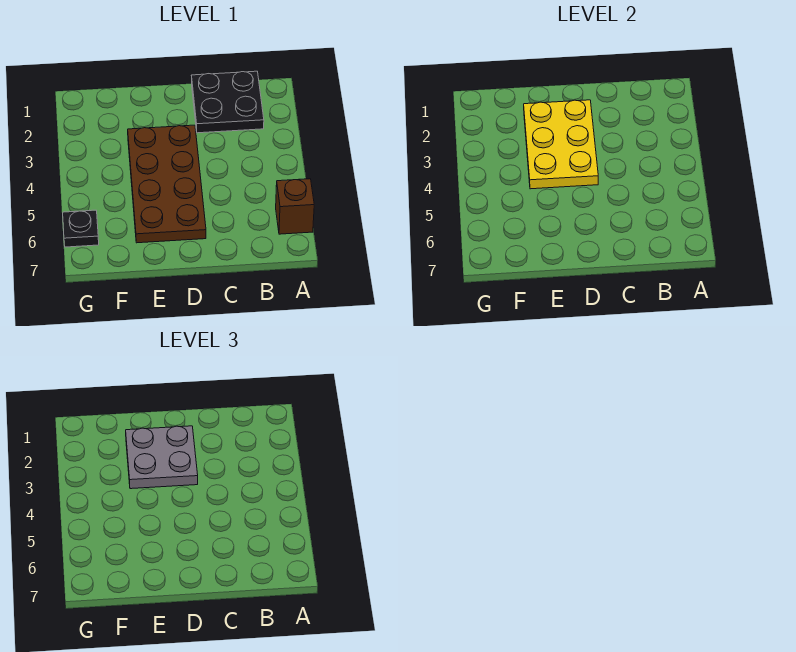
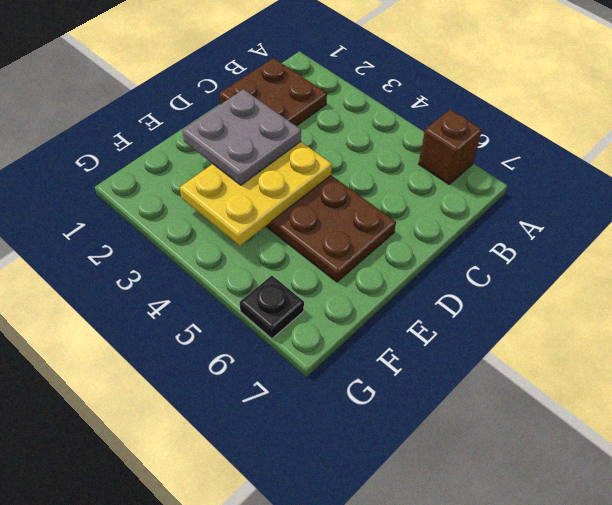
black 2x2 plate [191,71,264,133] -> brown 2x2 plate [219,58,327,126]
yellow 2x3 plate [524,100,598,189] -> yellow 2x3 plate turned to [180,142,332,246]

